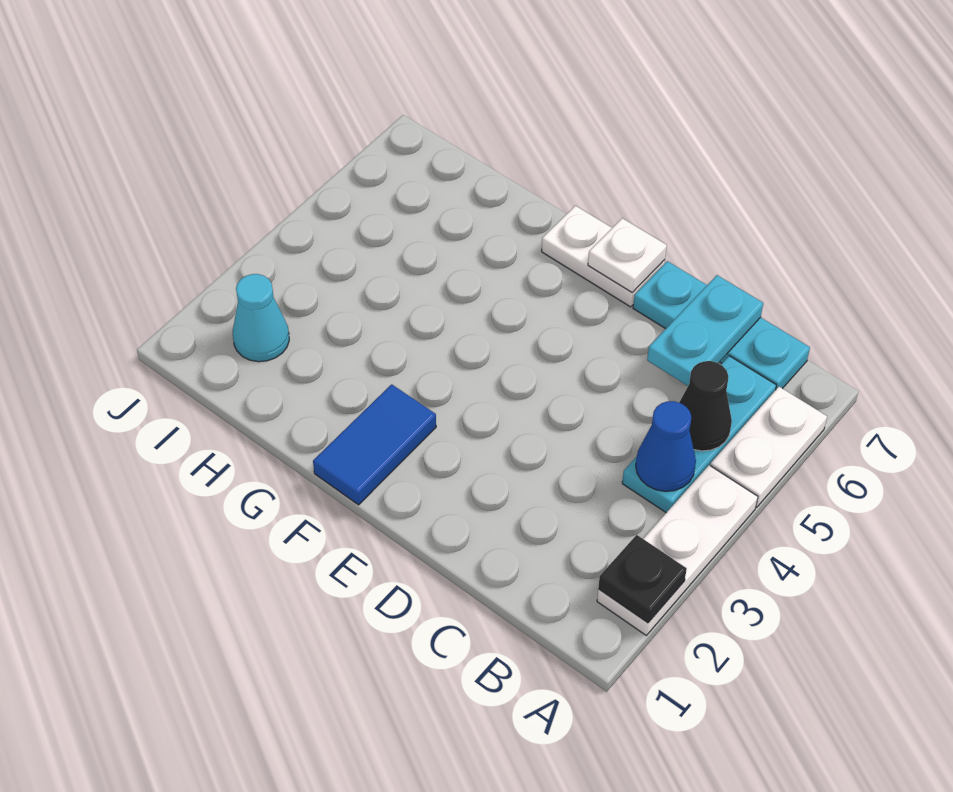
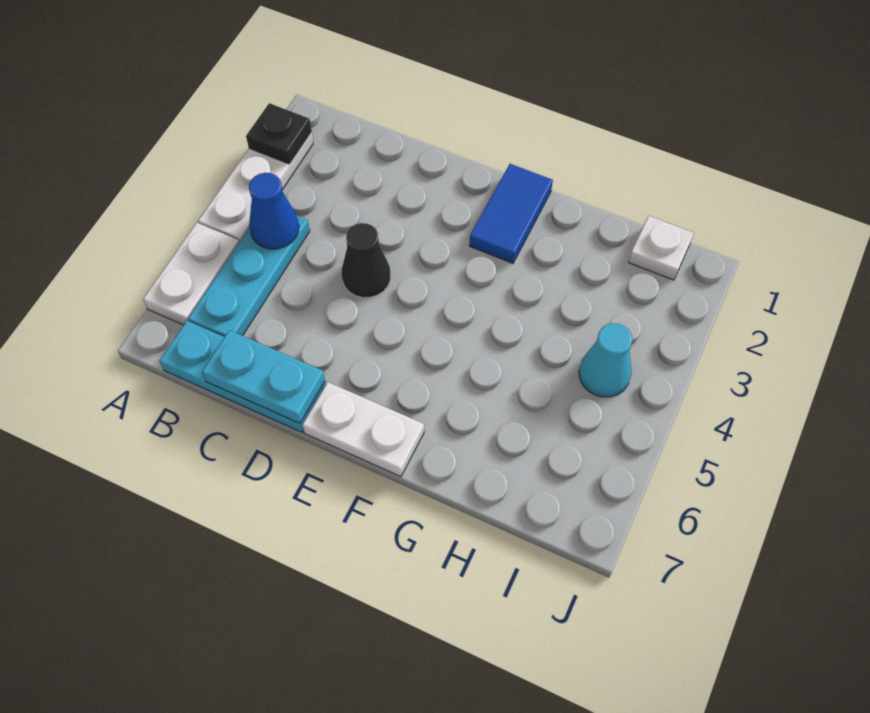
black 1x1 cone [679,361,732,451] -> black 1x1 cone moved to [342,223,390,298]
cyan 1x2 plate [647,275,763,386] -> cyan 1x2 plate turned to [202,330,325,423]
white 1x1 plate [588,218,667,293] -> white 1x1 plate moved to [629,216,694,280]
cyan 1x1 cone [233,274,289,362] -> cyan 1x1 cone moved to [579,323,632,397]

